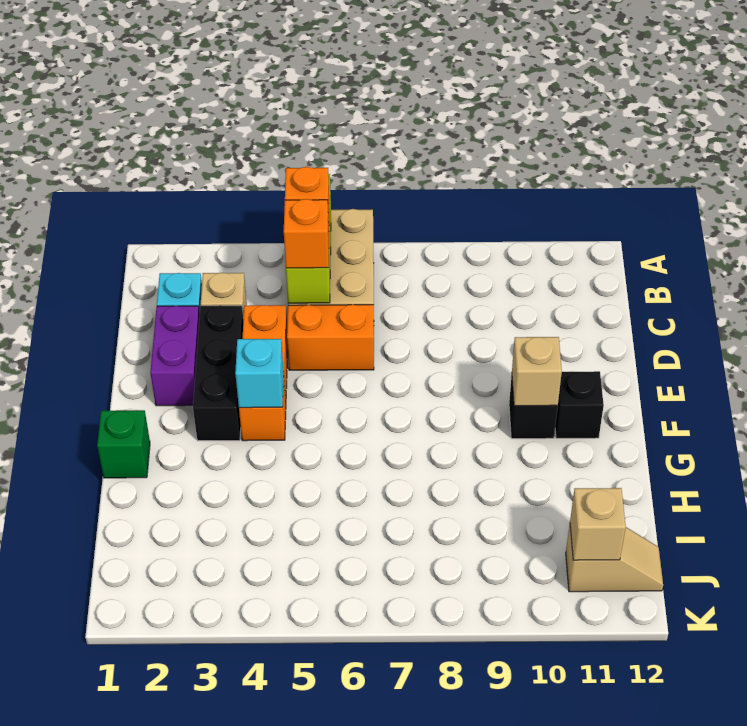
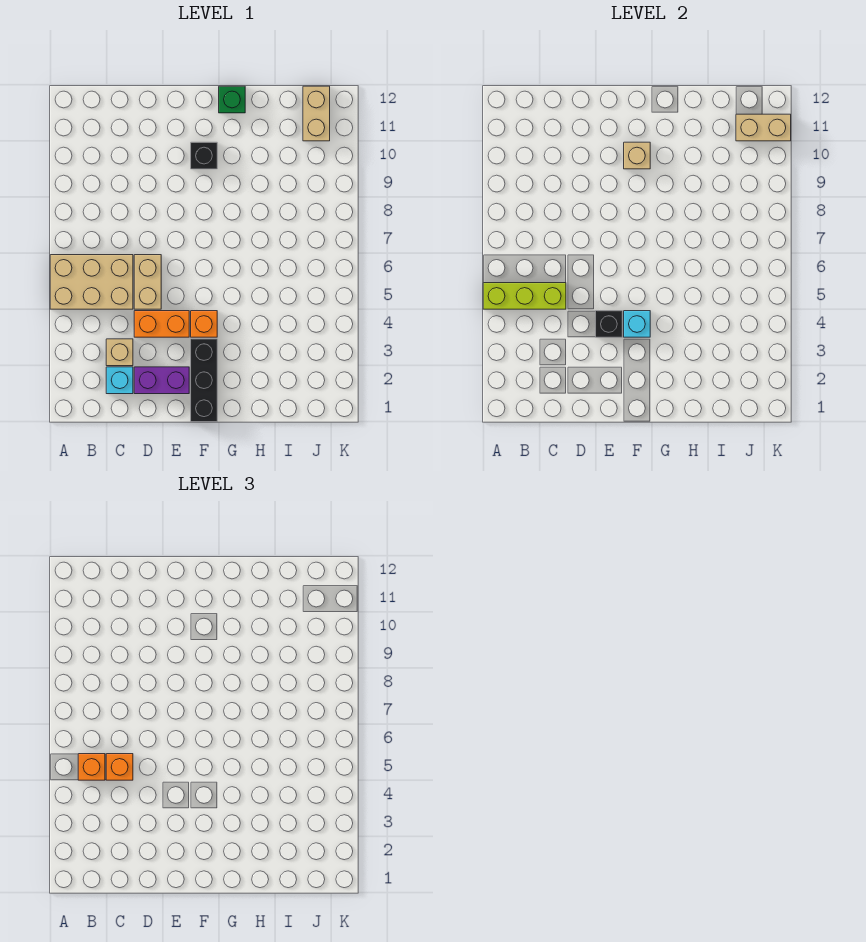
black 1x3 brick [193,305,243,441] -> black 1x3 brick turned to [191,339,217,422]
orange 1x2 brick [287,305,374,370] -> tan 1x2 brick [134,255,161,309]
black 1x1 brick [555,371,604,438] -> black 1x1 brick moved to [596,311,622,337]
green 1x1 brick [97,410,150,478] -> green 1x1 brick moved to [219,86,245,113]
tan 1x2 slope [566,525,663,592] -> tan 1x2 brick [303,86,330,141]
tan 1x1 brick [570,488,626,560] -> tan 1x2 brick [736,114,791,141]

